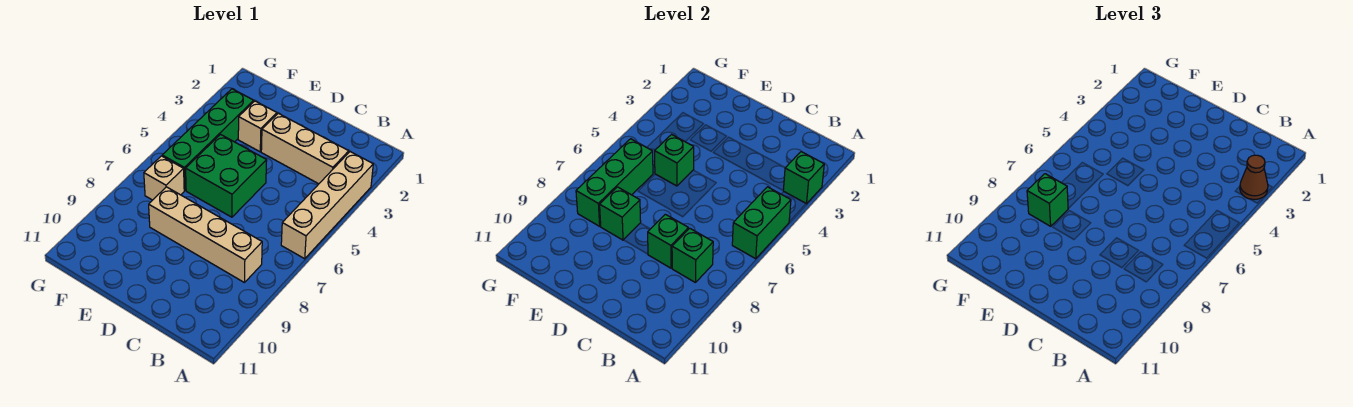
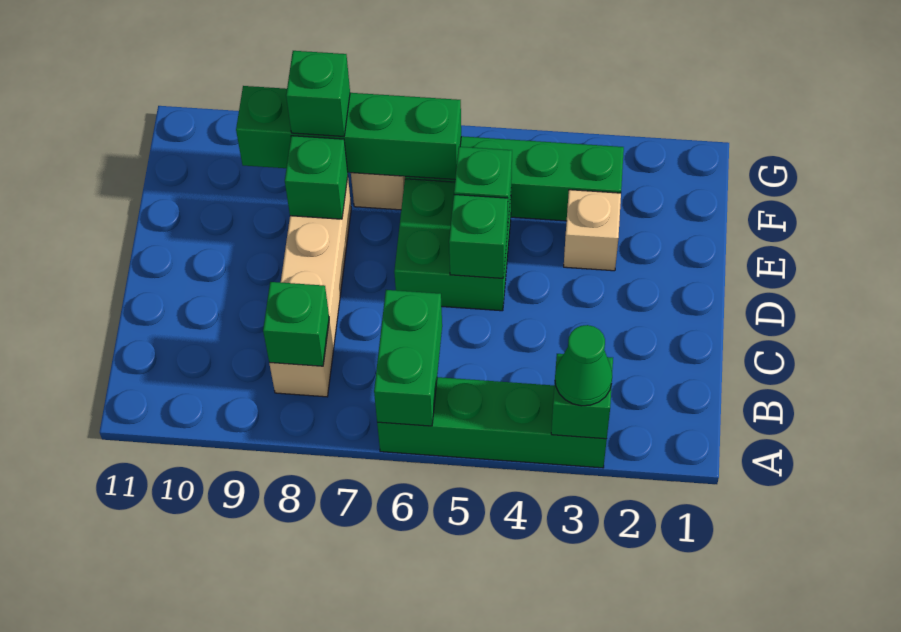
tan 1x4 brick [281,152,373,259] -> green 1x4 brick [377,377,607,468]
brown 1x1 cone [1240,155,1268,199] -> green 1x1 cone [555,325,612,406]
green 1x2 brick [732,187,791,259] -> green 1x2 brick turned to [374,290,442,426]
tan 1x3 brick [261,113,349,184] -> none
green 1x1 brick [648,214,688,268] -> green 1x1 brick moved to [449,195,508,278]
green 1x3 brick [576,139,653,226] -> green 1x4 brick [236,86,461,179]

